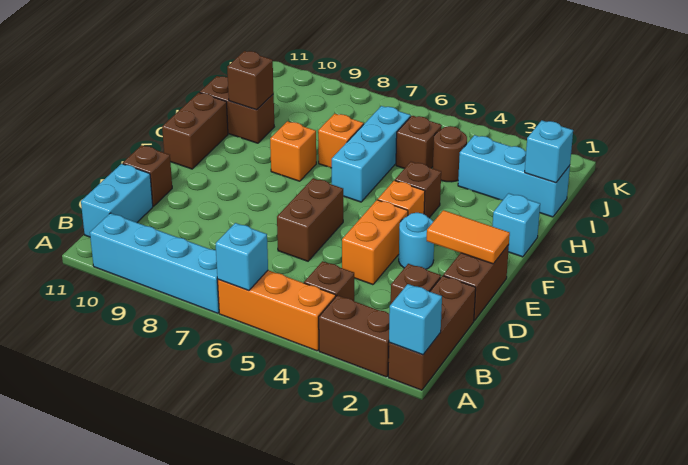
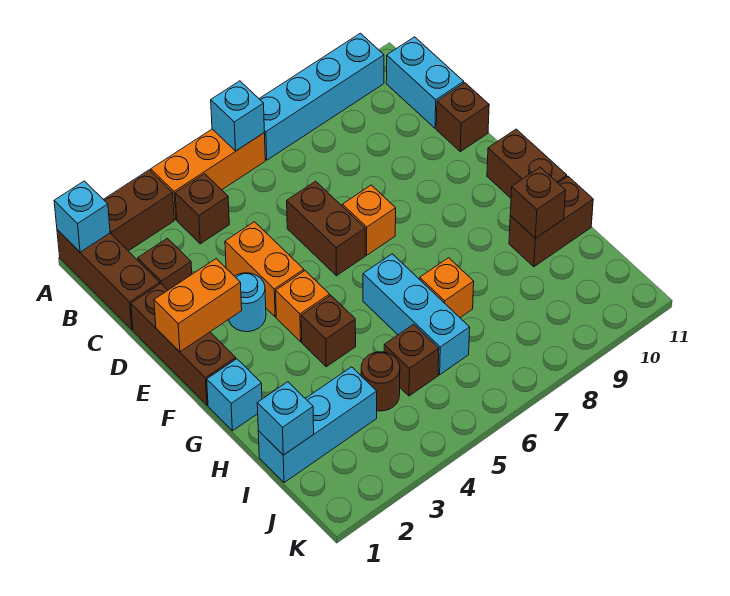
brown 1x2 brick [443,245,509,321] -> brown 1x3 brick [131,284,236,405]
orange 1x2 tile [427,210,510,264] -> orange 1x2 brick [154,259,242,352]
orange 1x1 brick [270,121,316,181] -> orange 1x1 brick moved to [342,185,396,255]

